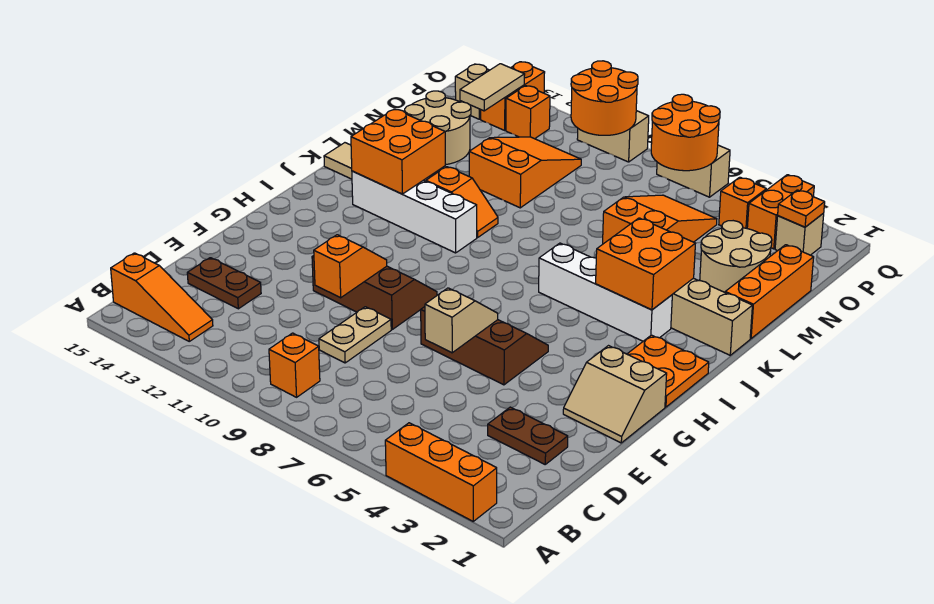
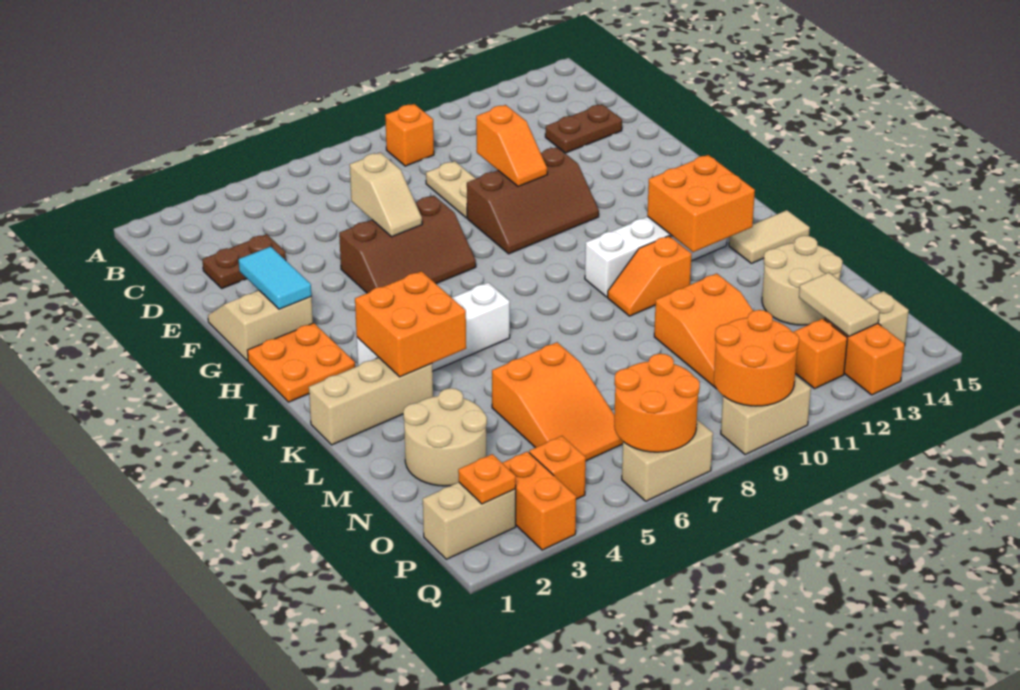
orange 1x3 brick [385,423,497,521] -> none
orange 1x3 slope [111,253,213,341] -> none
none -> cyan 1x2 tile [239,247,311,309]
orange 1x3 brick [725,245,814,339] -> none
tan 1x1 brick [775,213,824,255] -> tan 1x2 brick [423,482,516,559]

